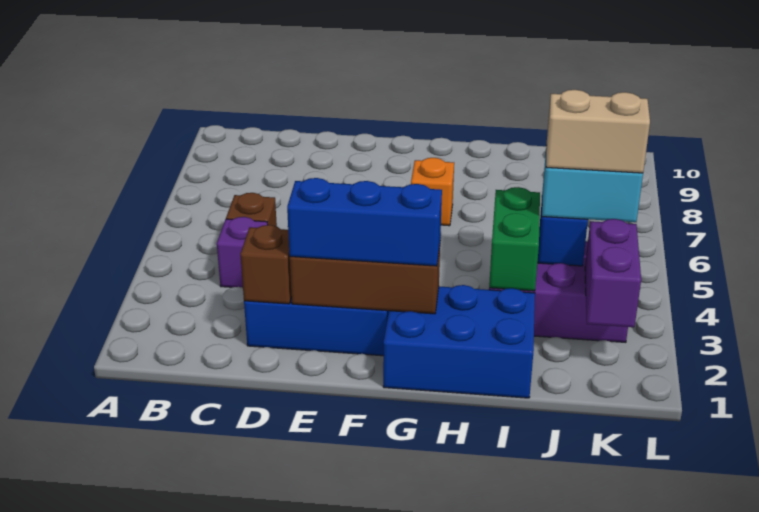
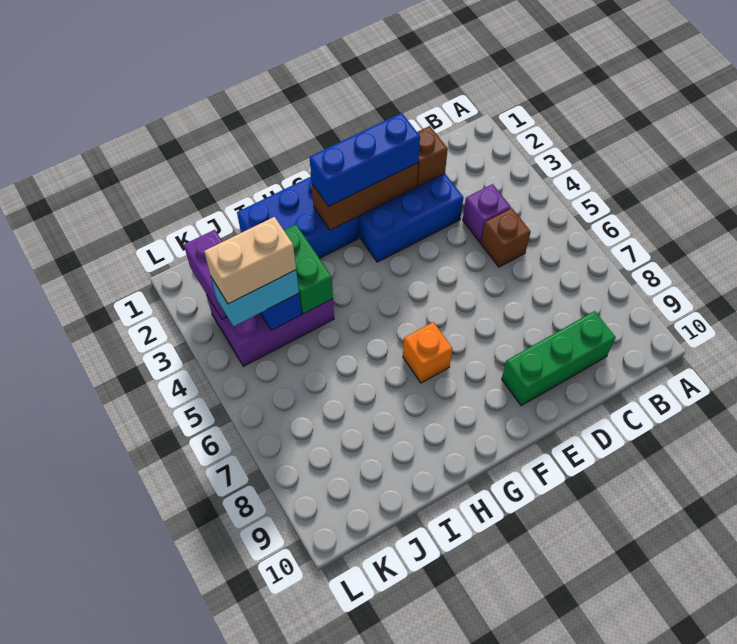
none -> green 1x3 brick [502,311,616,406]

